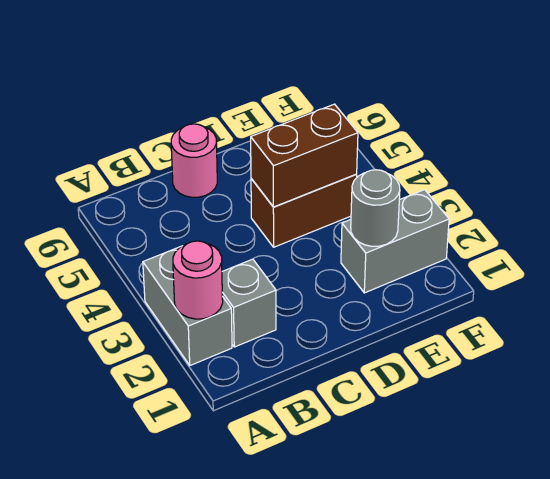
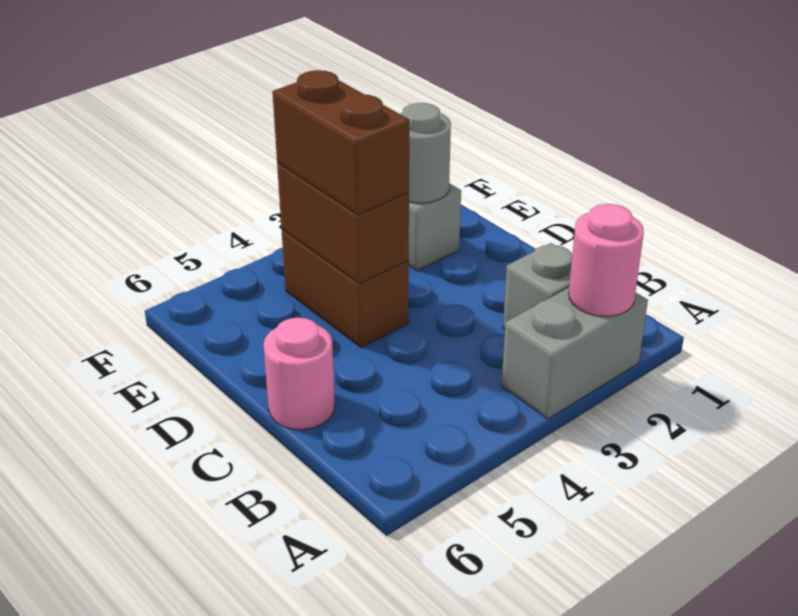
none -> brown 1x2 brick [272,70,409,215]

